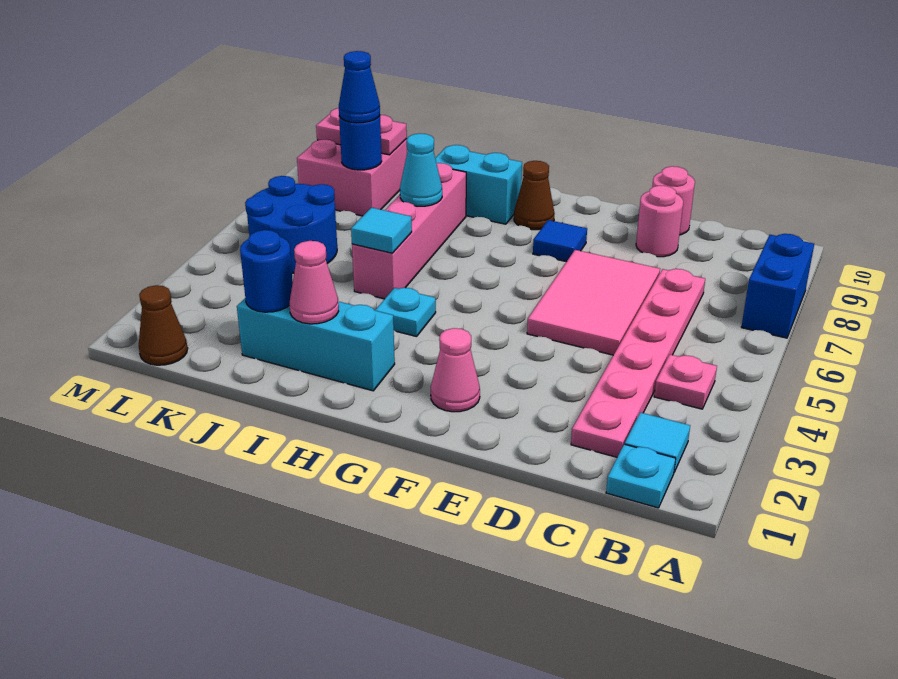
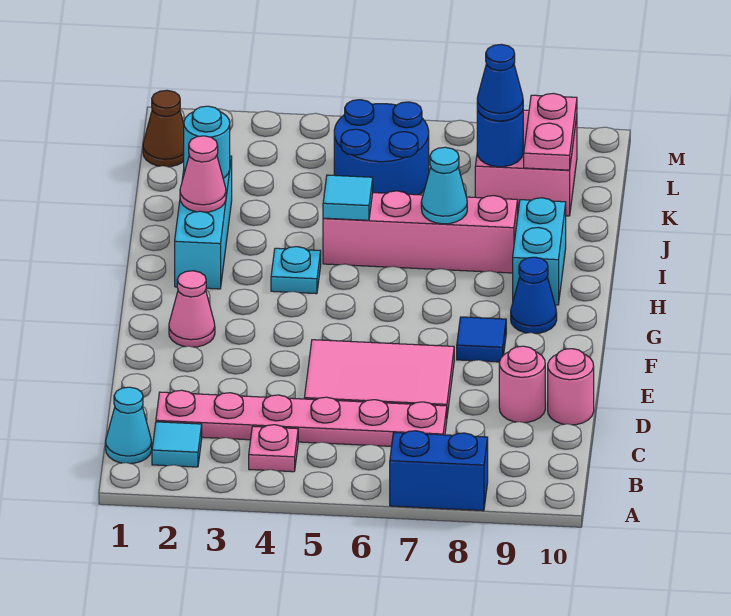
cyan 1x1 plate [606,444,676,508] -> cyan 1x1 cone [106,387,152,464]
brown 1x1 cone [514,161,555,230] -> blue 1x1 cone [511,257,557,333]
blue 1x1 round brick [240,230,293,312] -> cyan 1x1 round brick [184,106,230,178]

